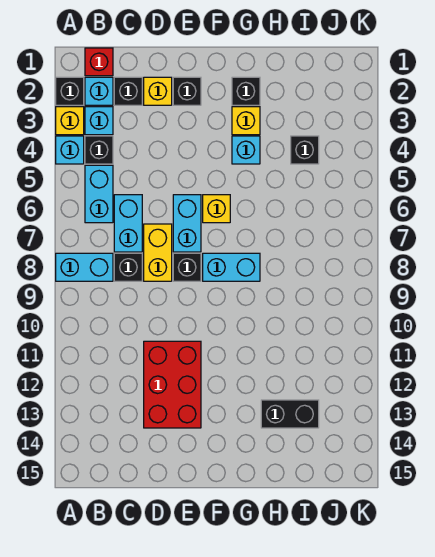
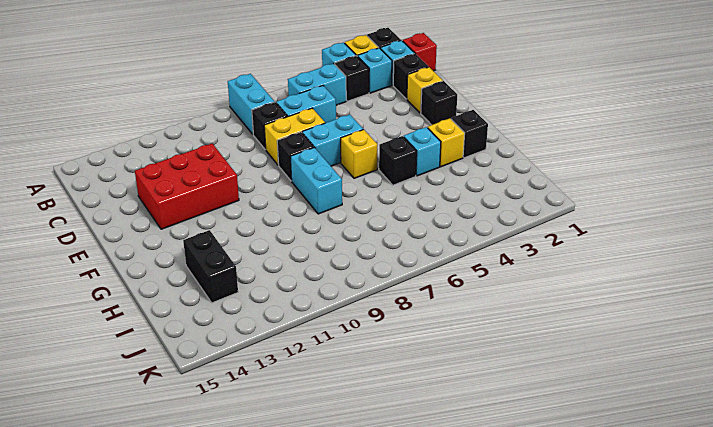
black 1x1 brick [291,136,319,164] -> black 1x1 brick moved to [379,136,417,185]

